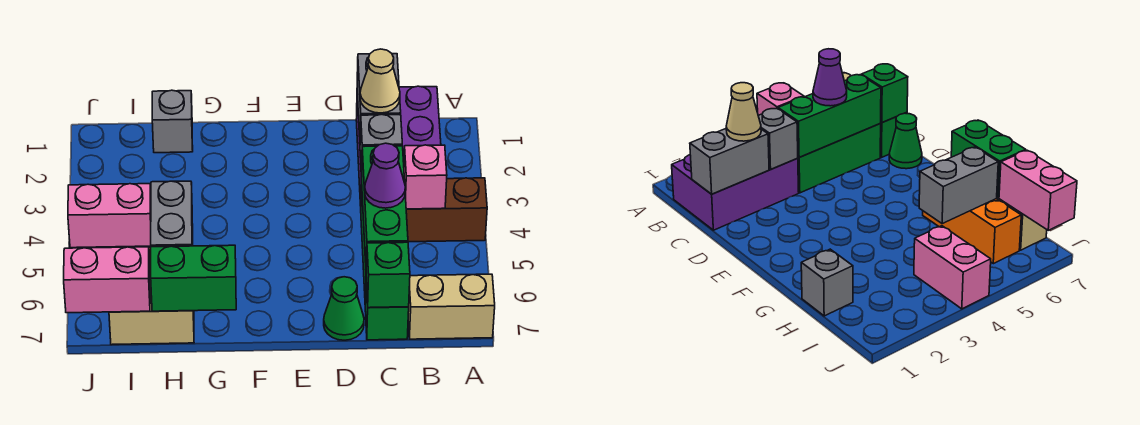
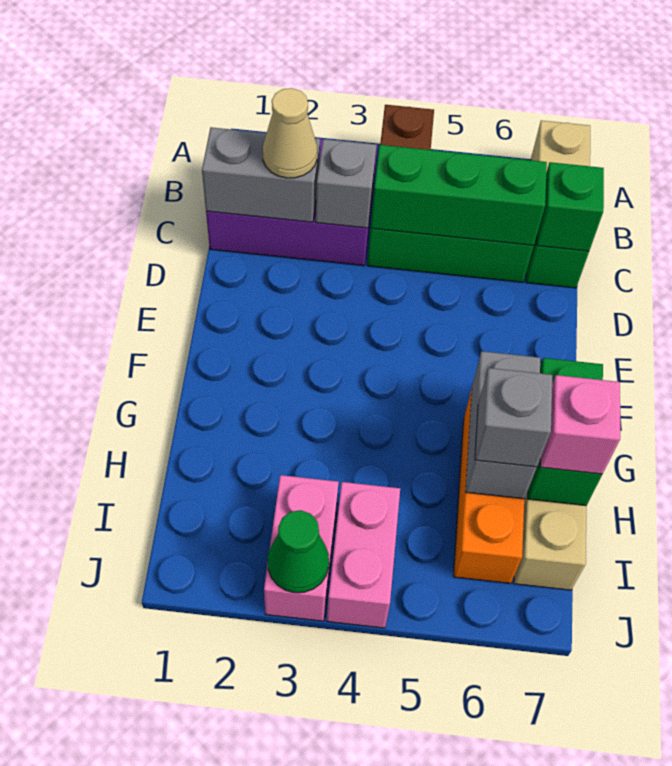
pink 1x1 brick [404,145,447,209] -> pink 1x1 brick moved to [540,375,620,474]
purple 1x1 cone [365,143,405,208] -> none
green 1x1 cone [324,277,364,340] -> green 1x1 cone moved to [268,510,329,593]
grey 1x1 brick [152,90,193,153] -> grey 1x1 brick moved to [475,368,552,467]
grey 1x2 brick [151,181,193,247] -> grey 1x2 brick turned to [465,351,540,499]
pink 1x2 brick [64,247,150,313] -> pink 1x2 brick moved to [264,475,339,621]

